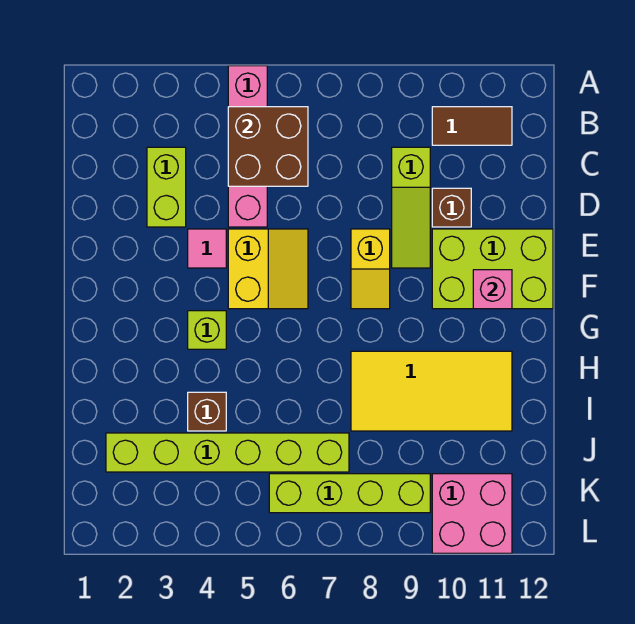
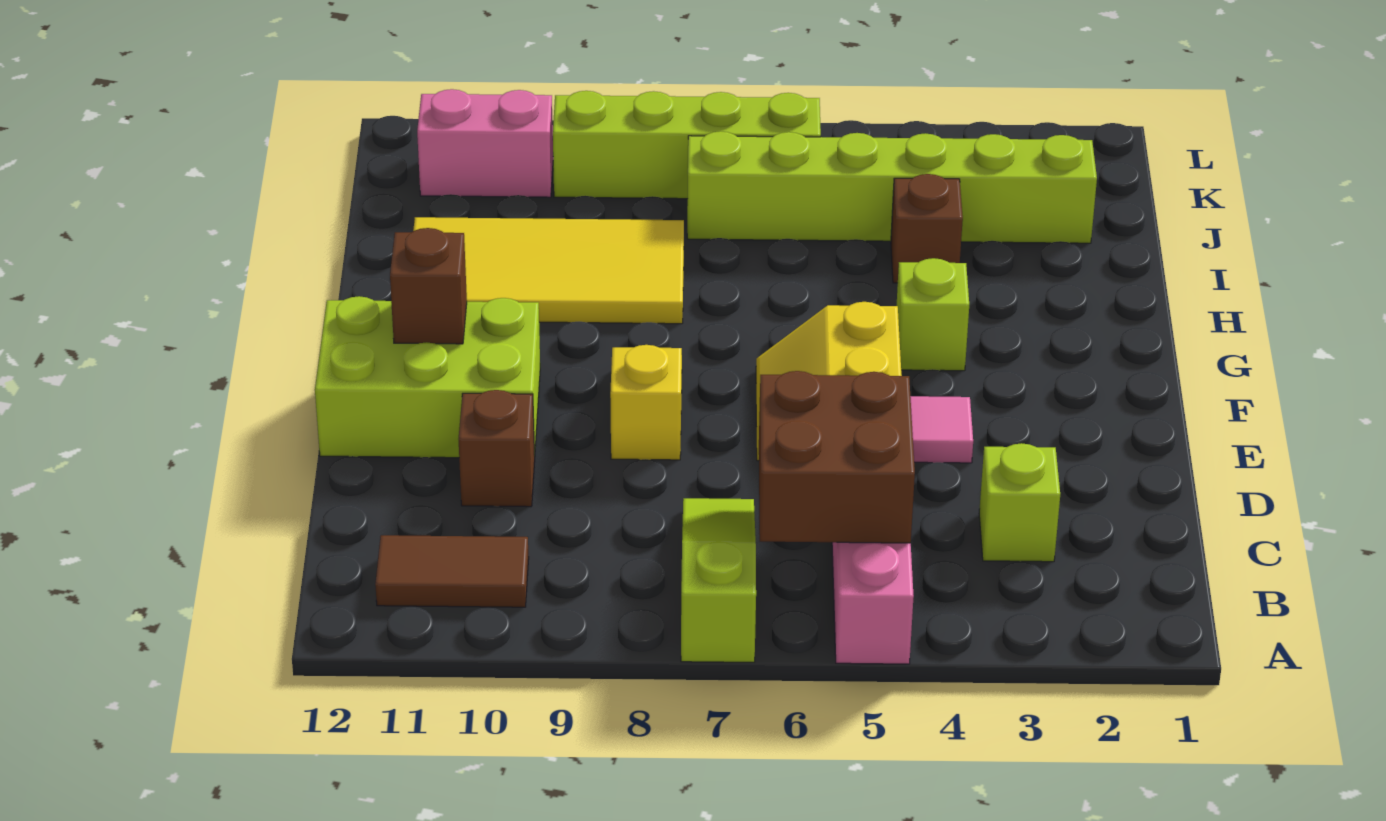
lime 1x2 brick [147,147,186,227] -> lime 1x1 brick [979,443,1060,562]
lime 1x3 slope [392,147,430,268] -> lime 1x3 slope moved to [681,498,756,662]
pink 1x1 brick [473,270,512,309] -> brown 1x1 brick [390,228,467,344]
pink 2x2 brick [432,474,512,553] -> pink 1x2 brick [417,89,553,197]

